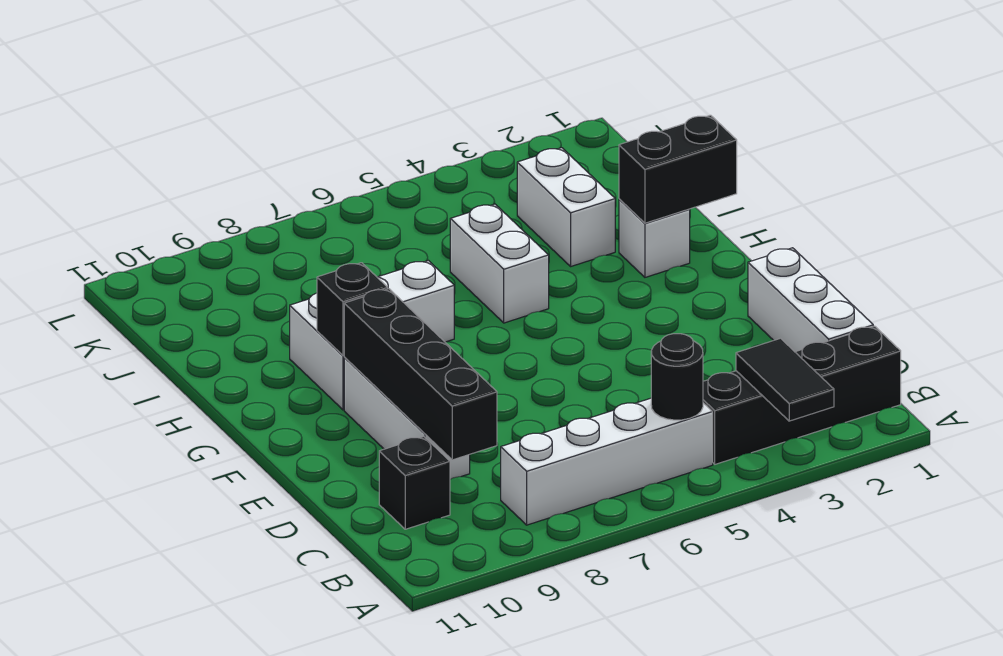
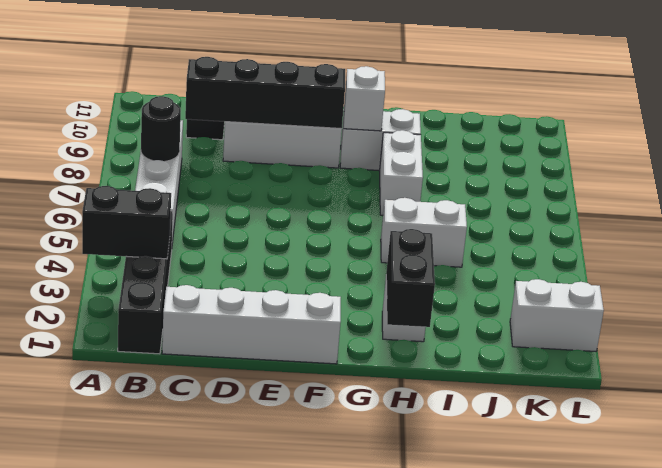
black 1x2 tile [736,338,834,421] -> black 1x2 brick [82,186,171,259]
black 1x1 round brick [651,334,703,420] -> black 1x1 round brick moved to [141,96,181,161]
white 1x3 brick [748,248,873,352] -> white 1x4 brick [162,285,341,364]
black 1x1 brick [317,263,388,355] -> white 1x1 brick [344,66,385,131]
white 1x2 brick [517,148,615,266] -> white 1x2 brick moved to [510,279,604,351]

